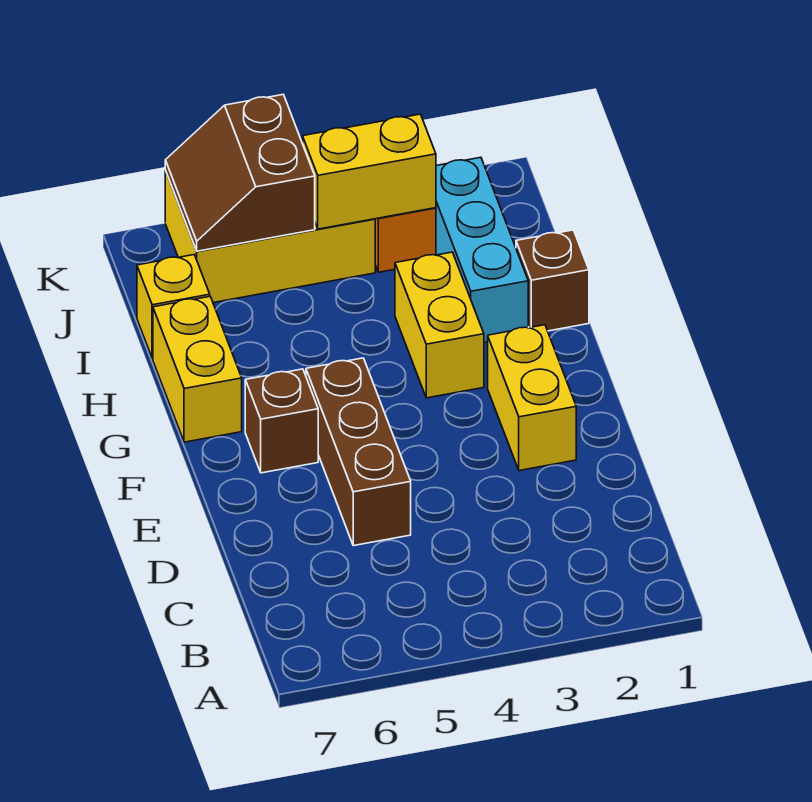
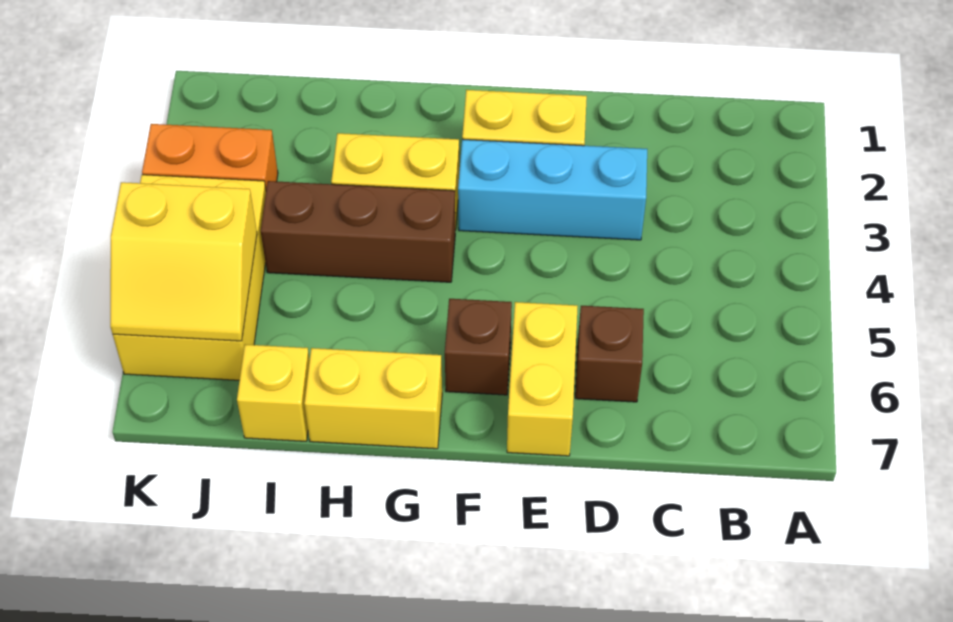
brown 1x3 brick [306,358,411,546] -> brown 1x3 brick moved to [261,181,455,282]
brown 1x1 brick [516,230,589,331] -> brown 1x1 brick moved to [575,306,644,402]
cyan 1x3 brick [436,157,528,343] -> cyan 1x3 brick moved to [458,139,647,240]
yellow 1x2 brick [303,114,436,229] -> yellow 1x2 brick moved to [507,302,578,456]
brown 2x2 slope [165,95,315,251] -> yellow 2x2 slope [110,182,257,341]

